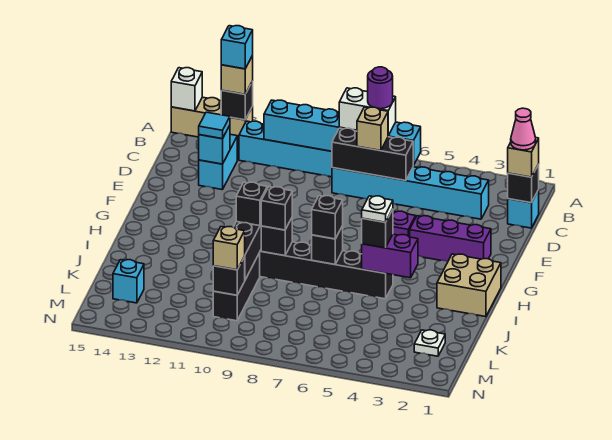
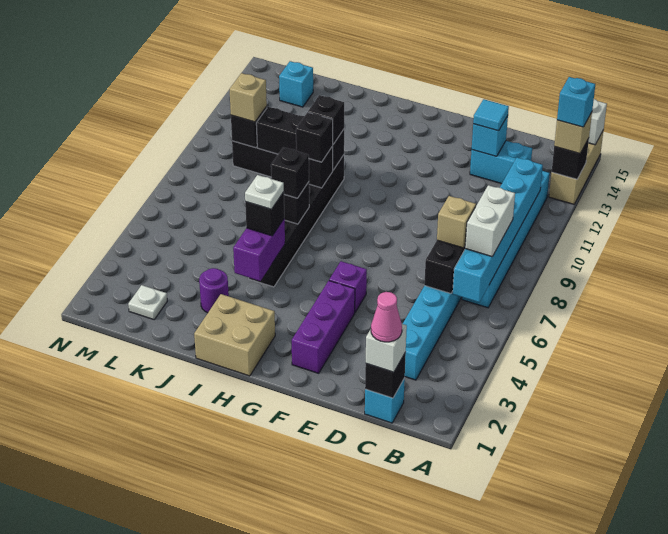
purple 1x1 round brick [368,67,393,109] -> purple 1x1 round brick moved to [199,268,229,313]
tan 1x1 brick [508,138,539,177] -> white 1x1 brick [366,324,407,372]

